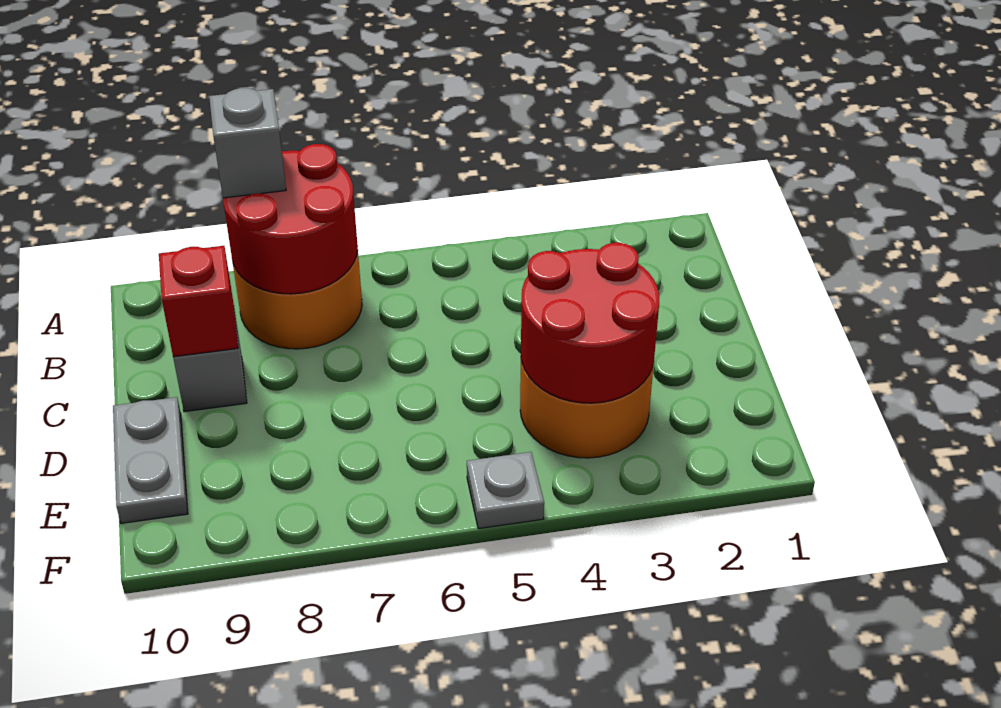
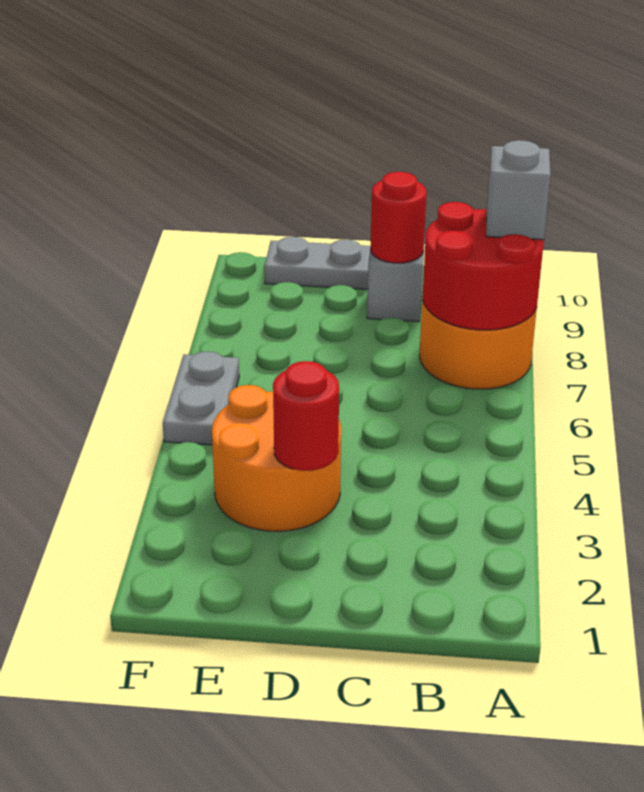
red 1x1 brick [159,246,238,357] -> red 1x1 round brick [370,172,427,263]
red 2x2 round brick [521,243,659,403] -> red 1x1 round brick [273,361,339,471]
grey 1x1 plate [467,452,544,529] -> grey 1x2 plate [163,352,239,445]

